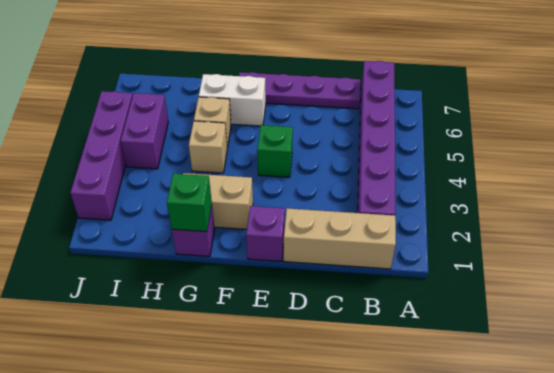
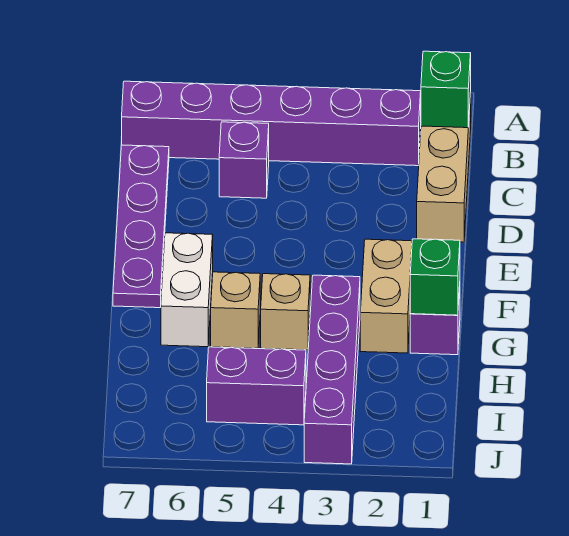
purple 1x1 brick [246,206,285,261] -> purple 1x1 brick moved to [219,122,269,198]
green 1x1 brick [257,125,293,177] -> green 1x1 brick moved to [421,51,471,128]
purple 1x4 brick [70,91,133,220] -> purple 1x4 brick turned to [304,275,360,464]

